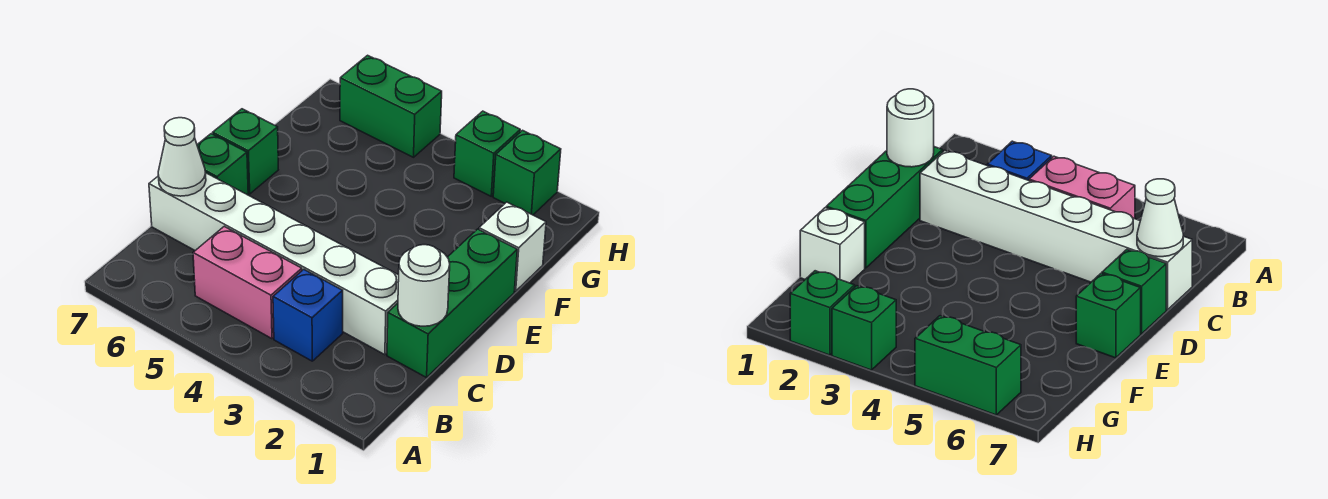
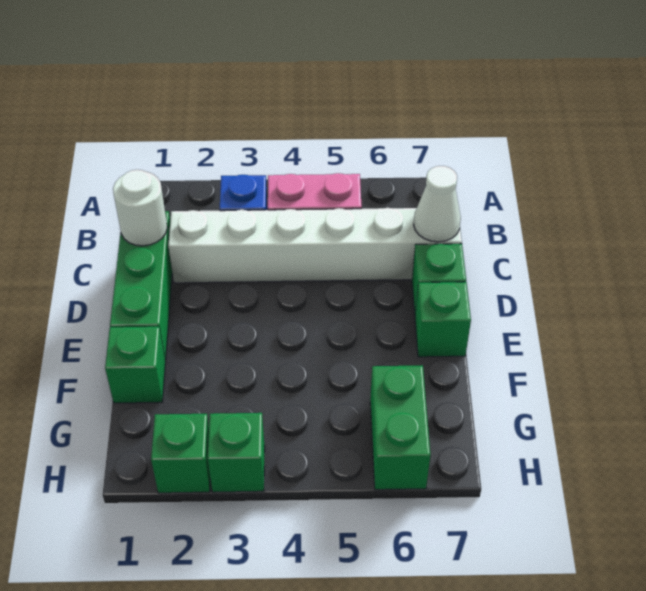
white 1x1 brick [479,202,546,291] -> green 1x1 brick [105,327,166,403]
green 1x2 brick [340,55,442,157] -> green 1x2 brick turned to [370,365,431,490]

